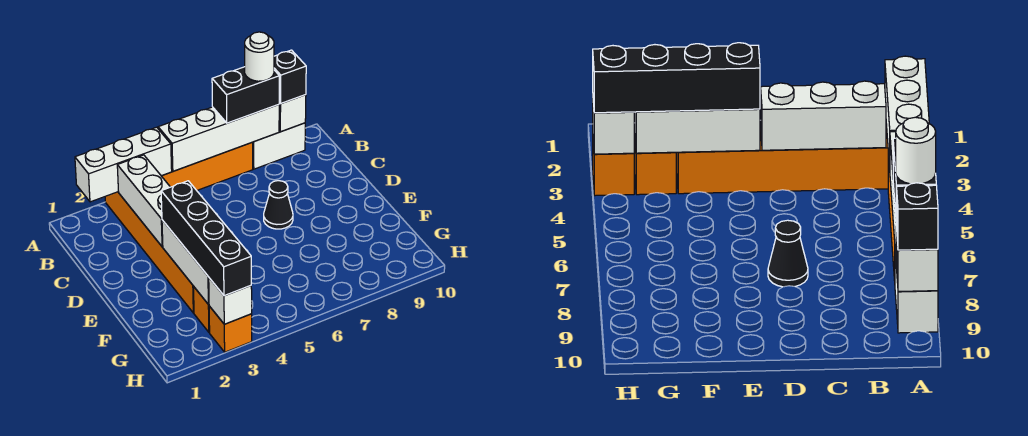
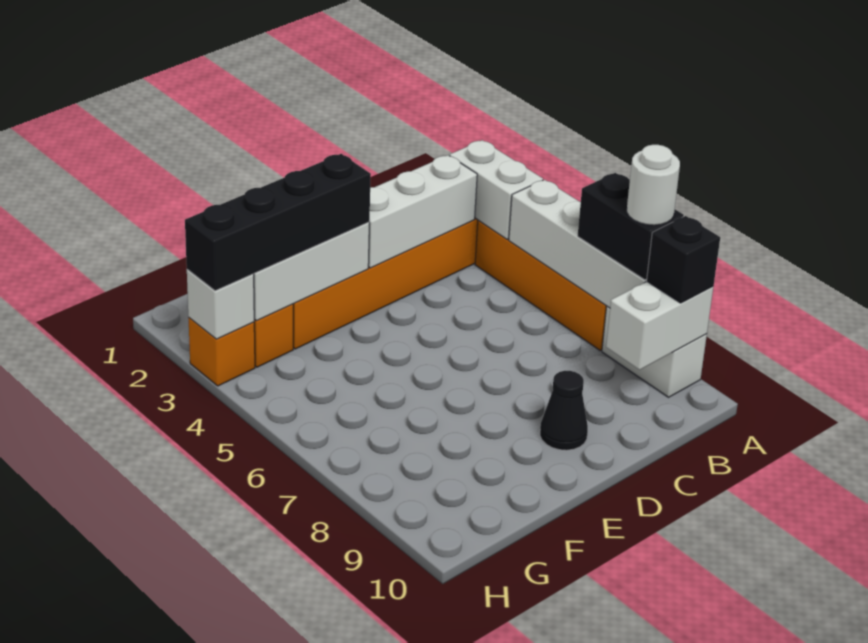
white 1x3 brick [75,127,172,202] -> white 1x2 brick [450,140,543,239]
white 1x1 brick [279,95,306,132] -> white 1x2 brick [606,282,713,370]
black 1x1 cone [264,181,293,229] -> black 1x1 cone moved to [540,371,588,450]

